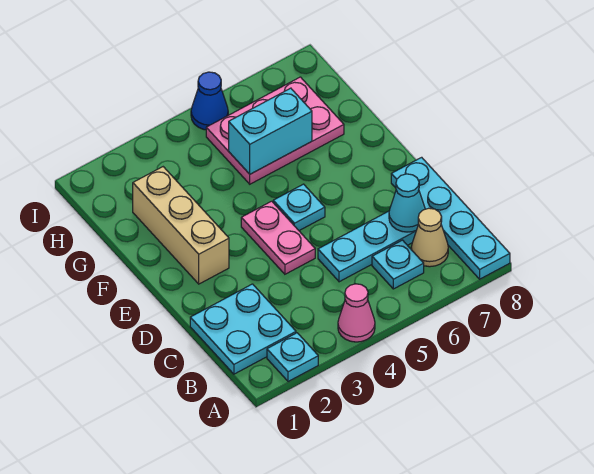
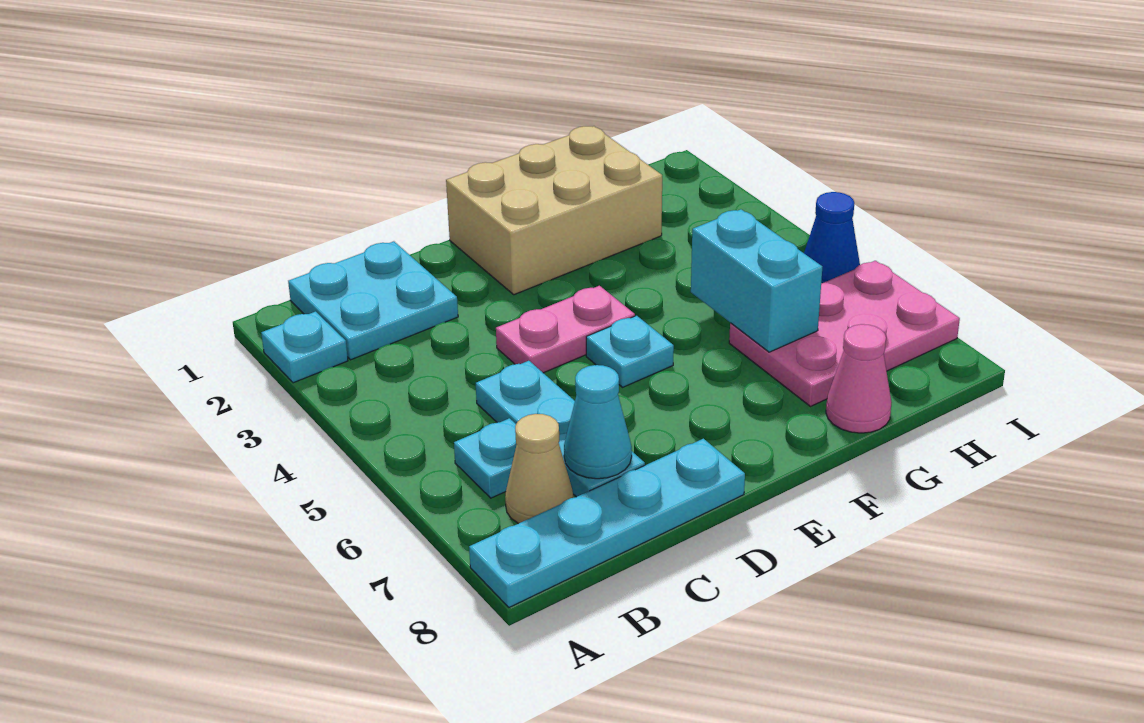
pink 1x1 cone [338,284,375,342] -> pink 1x1 cone moved to [826,324,892,433]
tan 1x3 brick [133,167,229,284] -> tan 2x3 brick [446,126,662,295]
pink 2x3 plate [206,77,344,184] -> pink 2x3 plate turned to [729,261,960,406]

